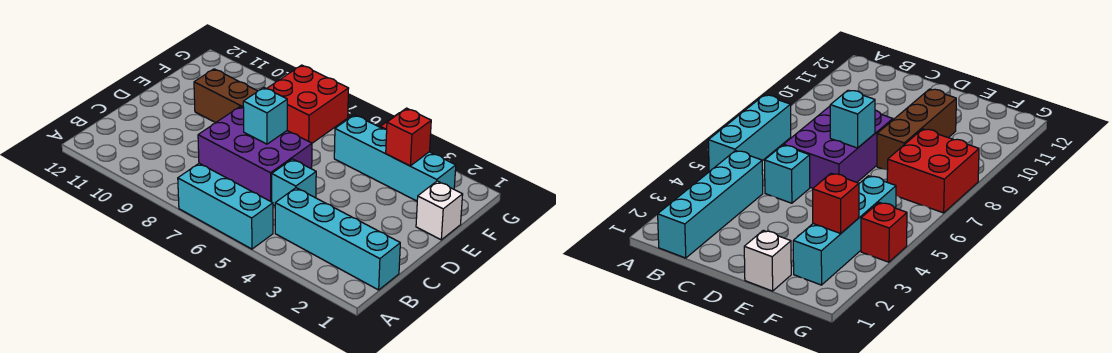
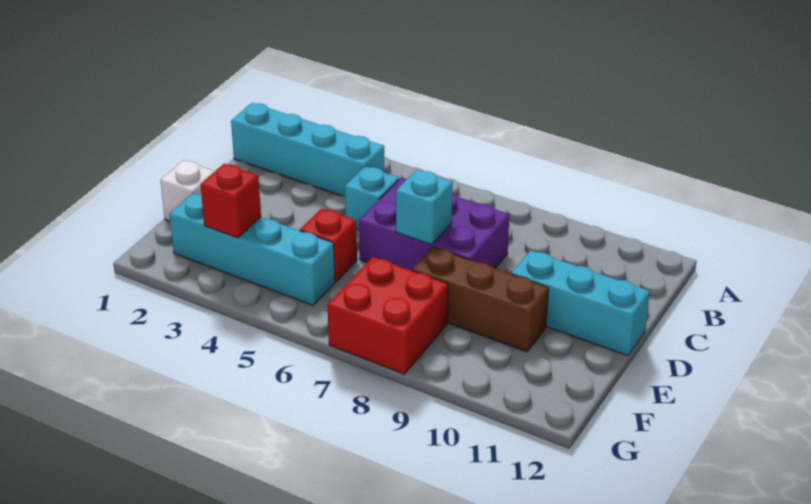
cyan 1x3 brick [178,163,273,249] -> cyan 1x3 brick moved to [511,250,650,356]
red 1x1 brick [861,202,907,262] -> red 1x1 brick moved to [300,208,357,282]

